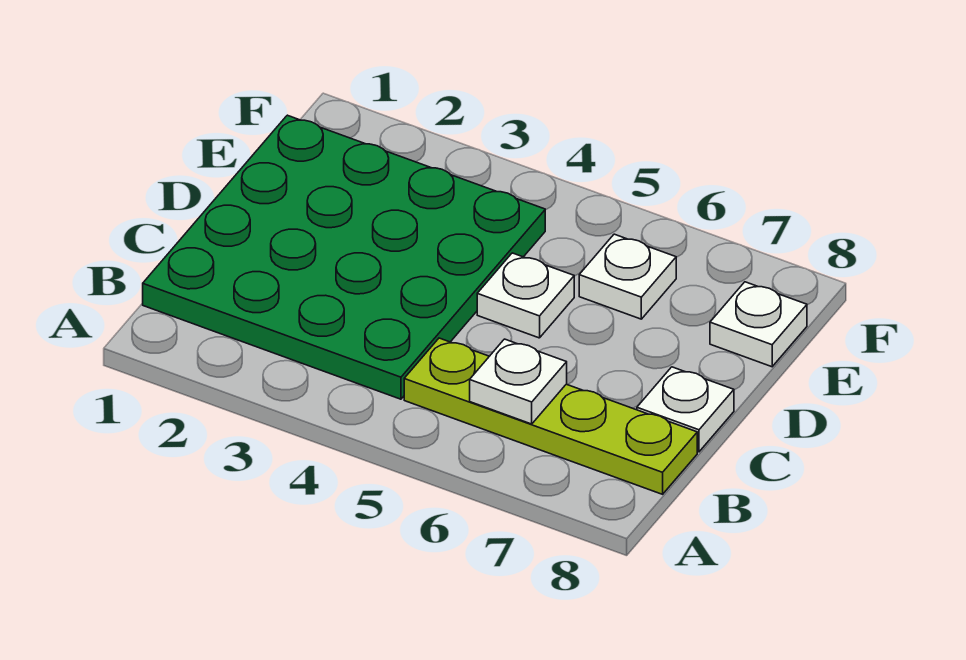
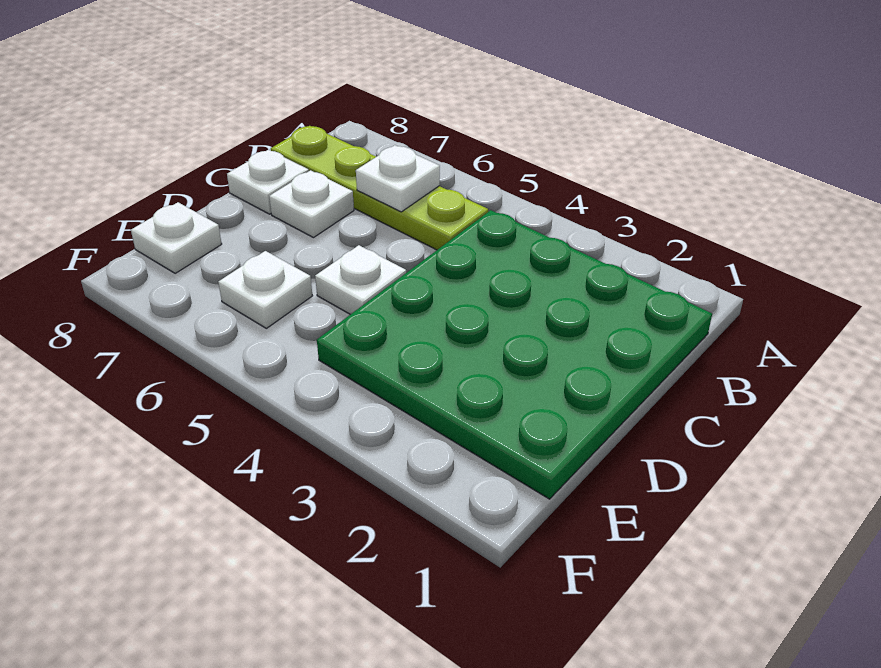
none -> white 1x1 plate [269,170,354,238]

